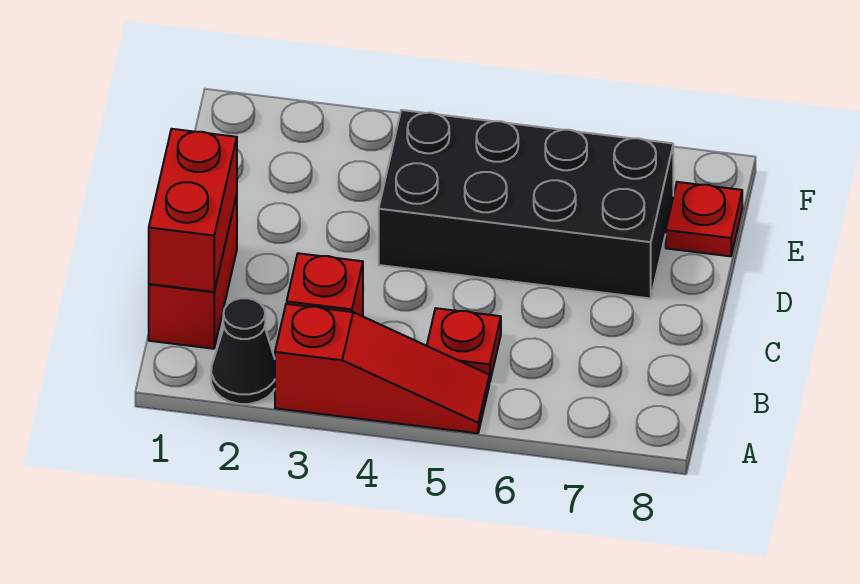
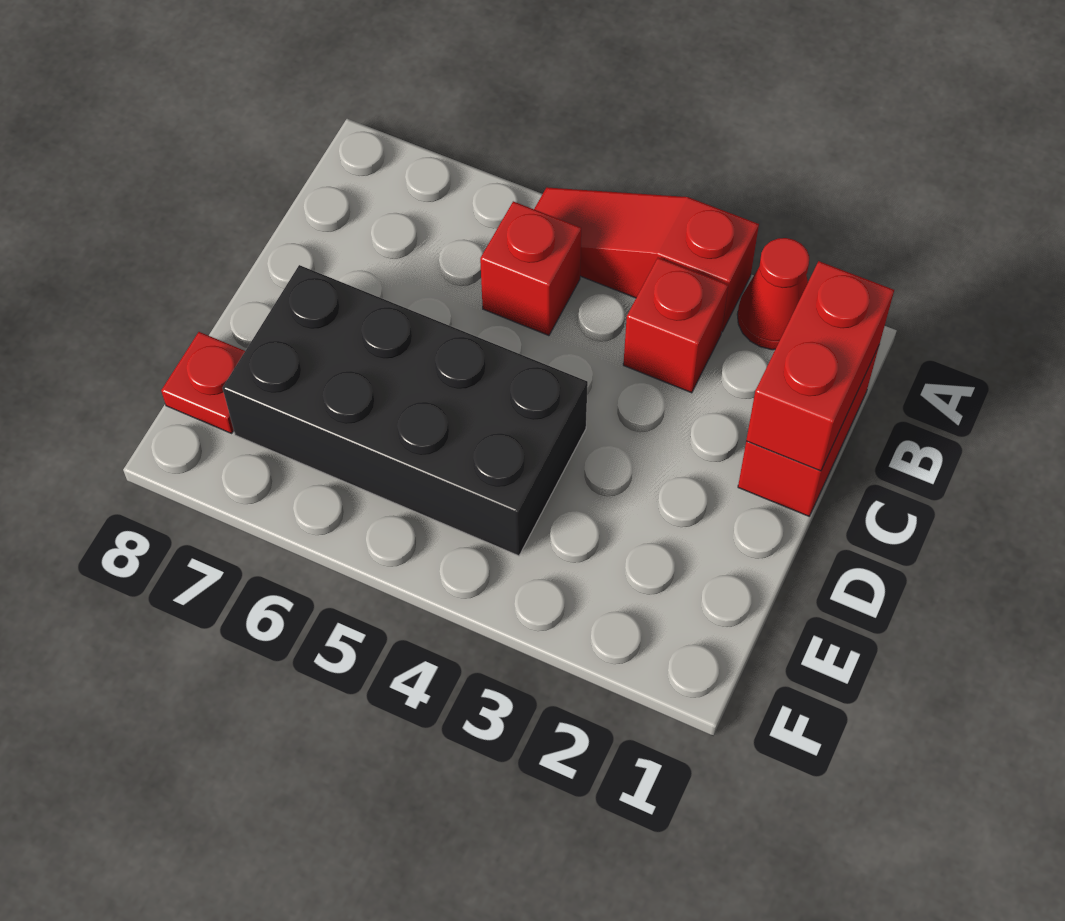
black 1x1 cone [211,298,275,404] -> red 1x1 cone [737,238,809,350]
red 1x1 plate [427,308,501,383] -> red 1x1 brick [480,201,581,336]

